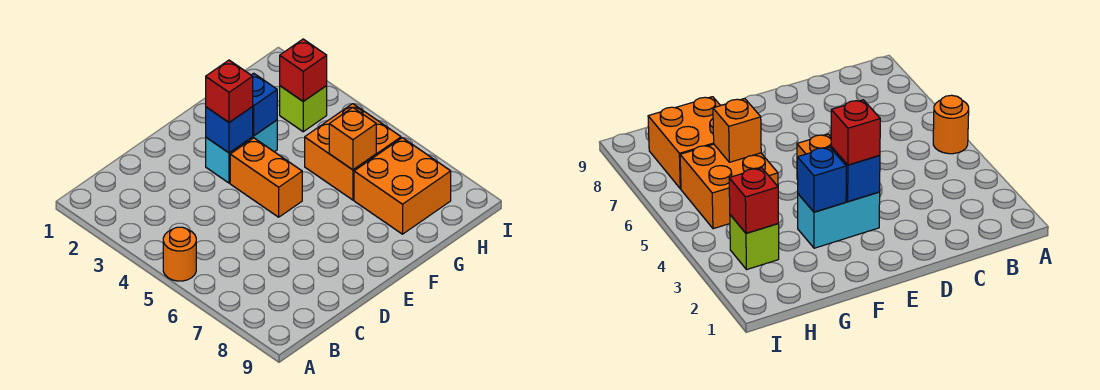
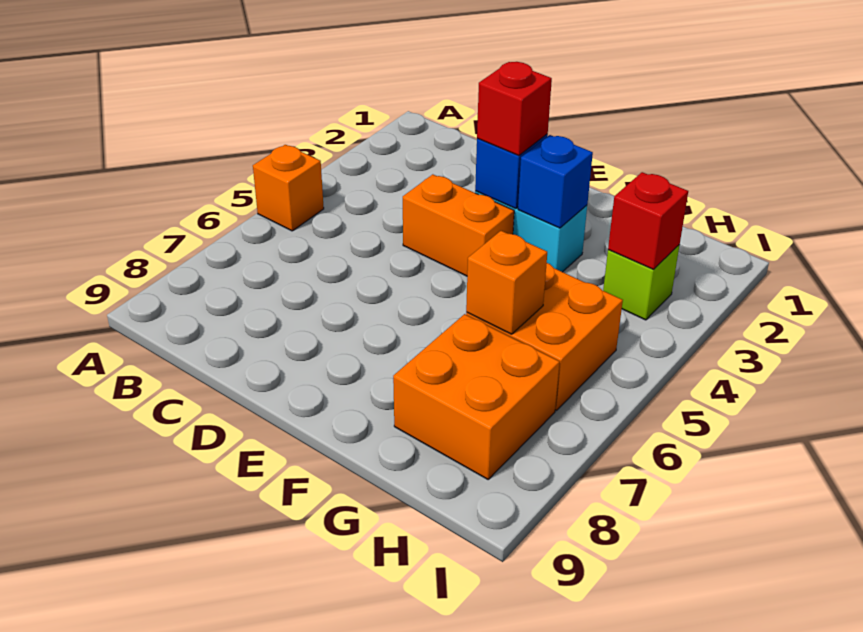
orange 1x1 round brick [163,227,196,281] -> orange 1x1 brick [253,145,324,231]
orange 1x2 brick [230,138,302,217] -> orange 1x2 brick turned to [403,174,514,276]

